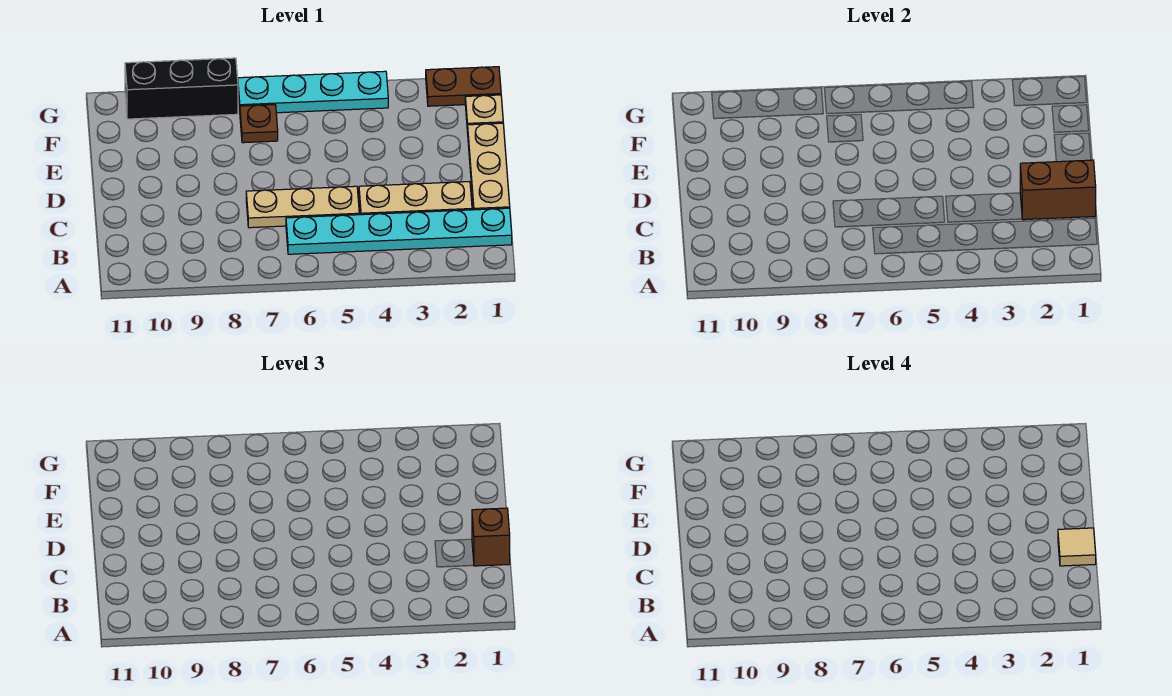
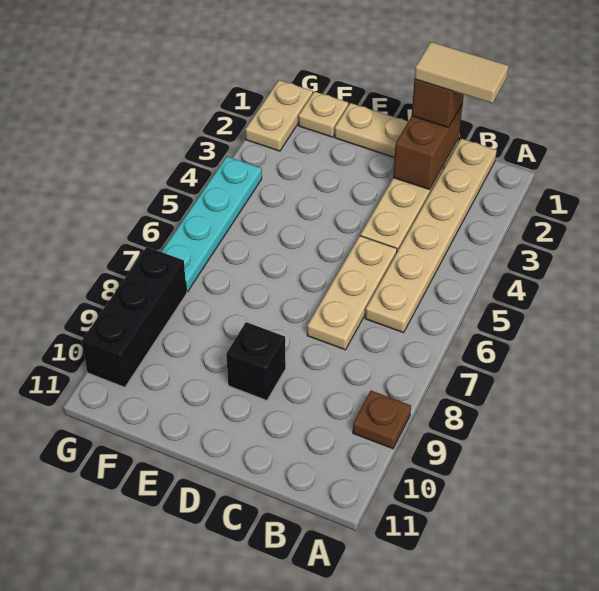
cyan 1x6 plate [286,208,512,254] -> tan 1x6 plate [365,139,497,333]
tan 1x1 tile [1058,528,1096,566] -> tan 1x2 tile [415,42,508,103]
none -> black 1x1 brick [226,322,286,400]
brown 1x1 plate [240,105,278,143] -> brown 1x1 plate moved to [353,391,411,449]
brown 1x2 plate [426,67,501,106] -> tan 1x2 plate [245,80,313,151]

